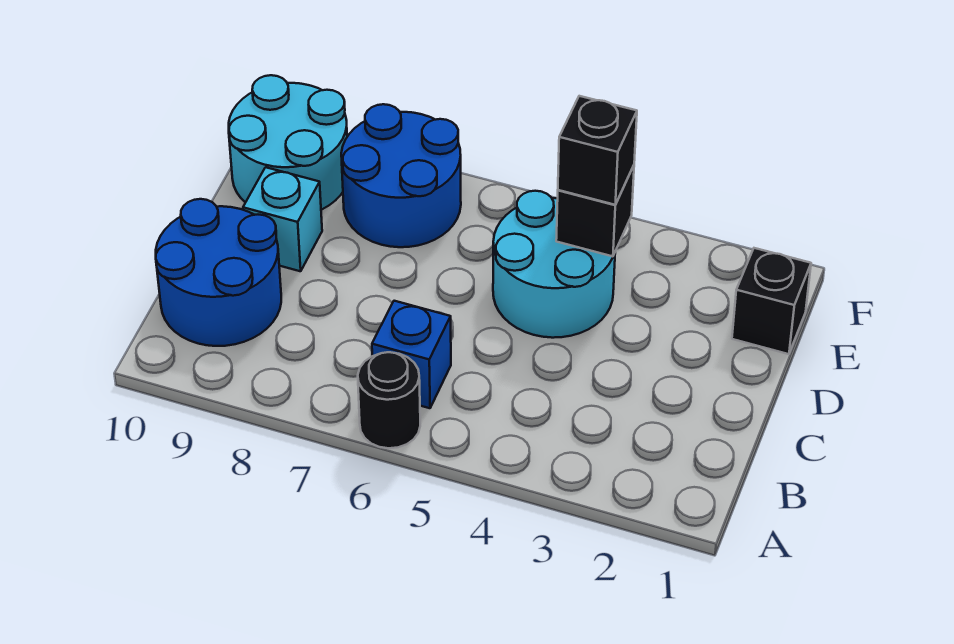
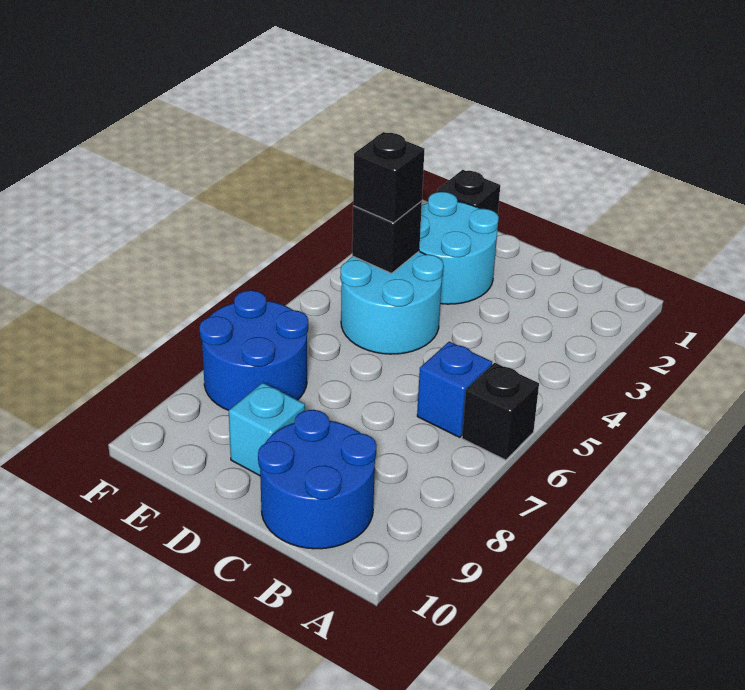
black 1x1 round brick [358,352,420,448] -> black 1x1 brick [462,363,539,460]
cyan 2x2 round brick [229,75,347,210] -> cyan 2x2 round brick moved to [419,192,499,304]

